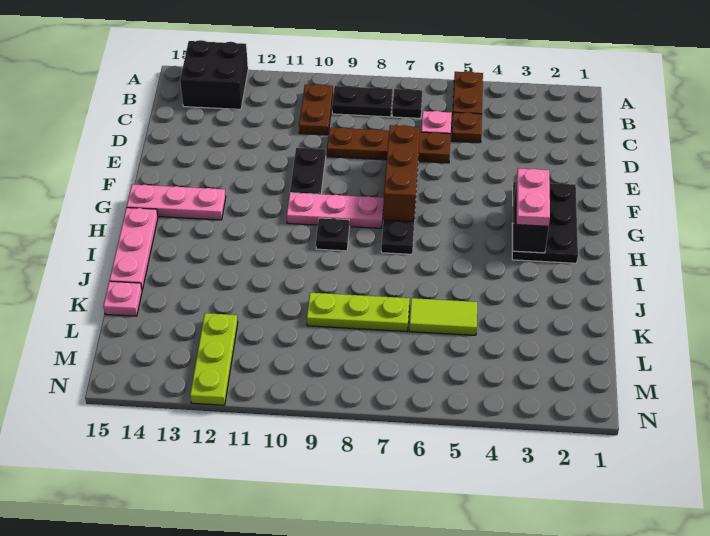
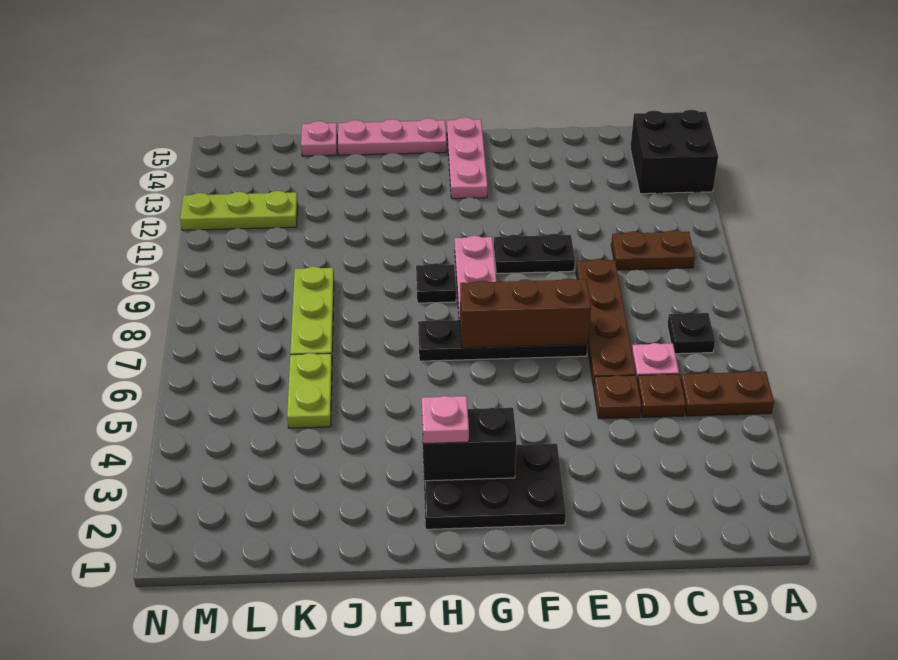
black 1x2 plate [332,86,393,117] -> none
none -> brown 1x1 plate [594,375,642,419]
pink 1x2 plate [517,168,550,227] -> pink 1x1 plate [422,396,469,444]
lime 1x2 tile [409,298,477,335] -> lime 1x2 plate [287,353,332,428]

